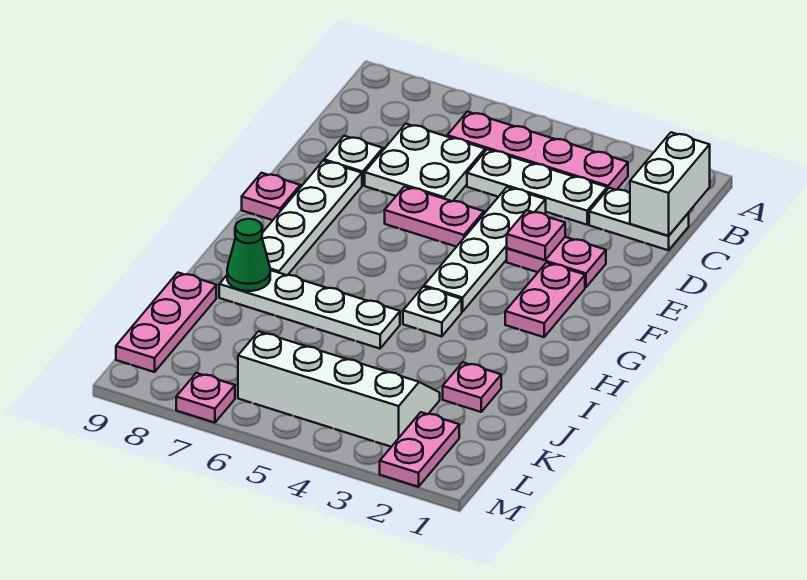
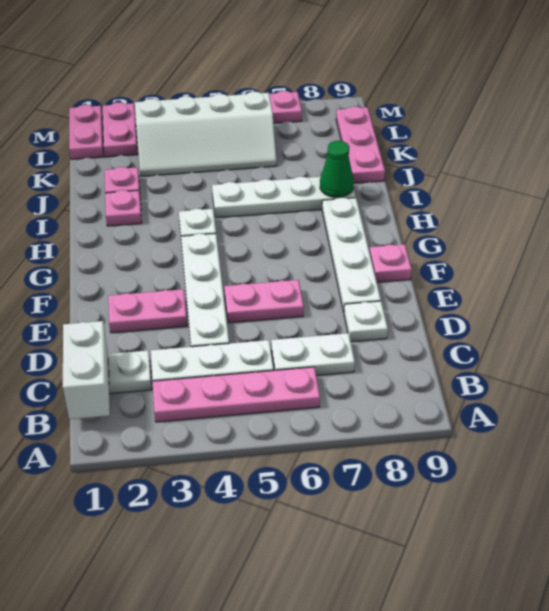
white 2x2 plate [365,124,485,201] -> white 1x2 plate [271,333,355,375]
pink 1x1 plate [507,210,565,260] -> pink 1x1 plate moved to [105,190,142,226]
pink 1x2 plate [505,263,585,337] -> pink 1x2 plate moved to [69,105,103,159]

